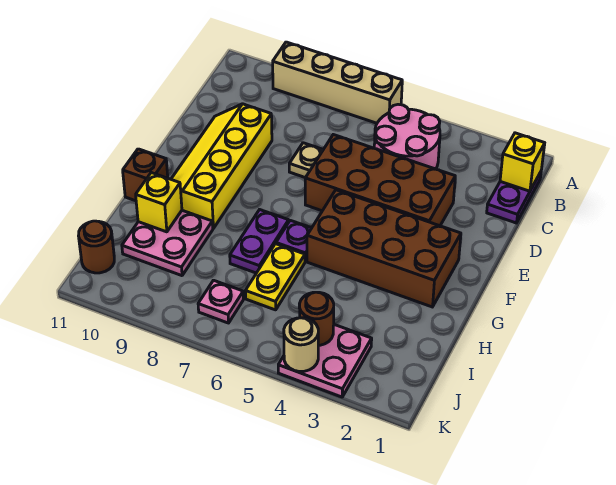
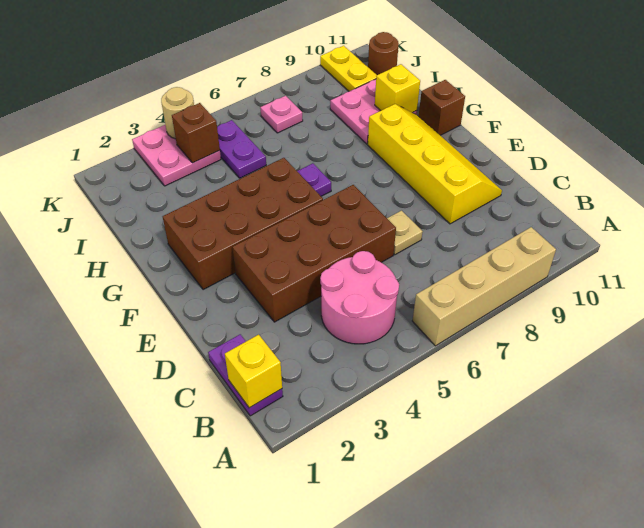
purple 1x2 plate [230,210,289,273] -> purple 1x2 plate moved to [217,120,266,178]
yellow 1x2 plate [245,244,305,310] -> yellow 1x2 plate moved to [320,46,377,91]
brown 1x1 round brick [299,292,334,346] -> brown 1x1 brick [172,103,220,163]

